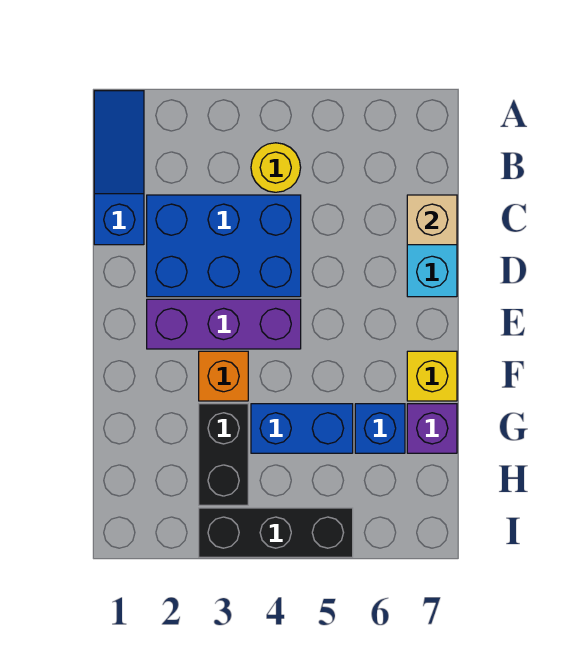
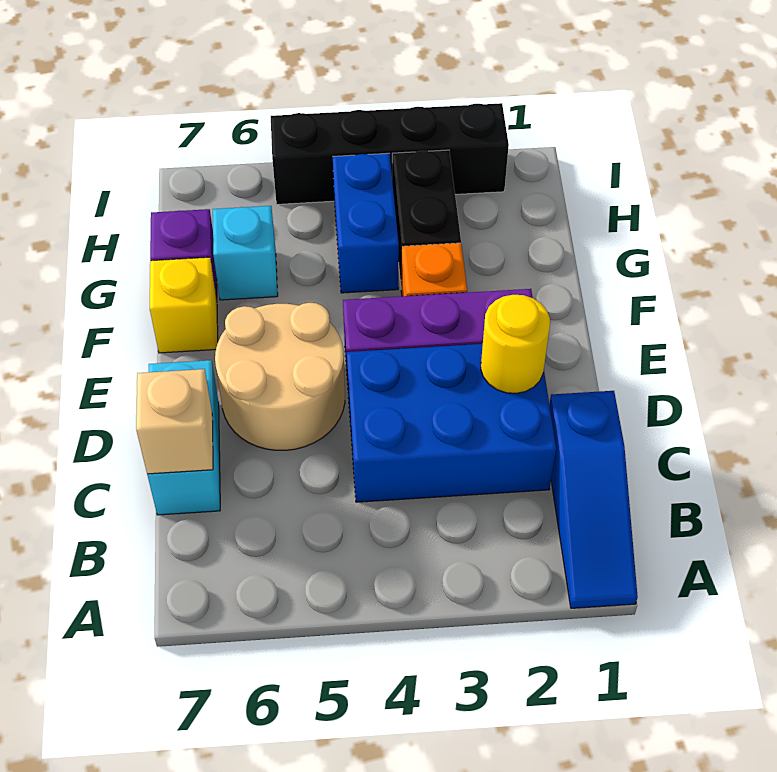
yellow 1x1 round brick [251,143,301,192] -> yellow 1x1 round brick moved to [481,295,550,393]
none -> tan 2x2 round brick [215,303,345,450]
blue 1x2 brick [251,404,353,453] -> blue 1x2 brick turned to [333,153,399,293]
blue 1x1 brick [355,404,405,453] -> cyan 1x1 brick [213,206,278,300]
black 1x3 brick [199,508,353,557] -> black 1x4 brick [271,103,509,204]

